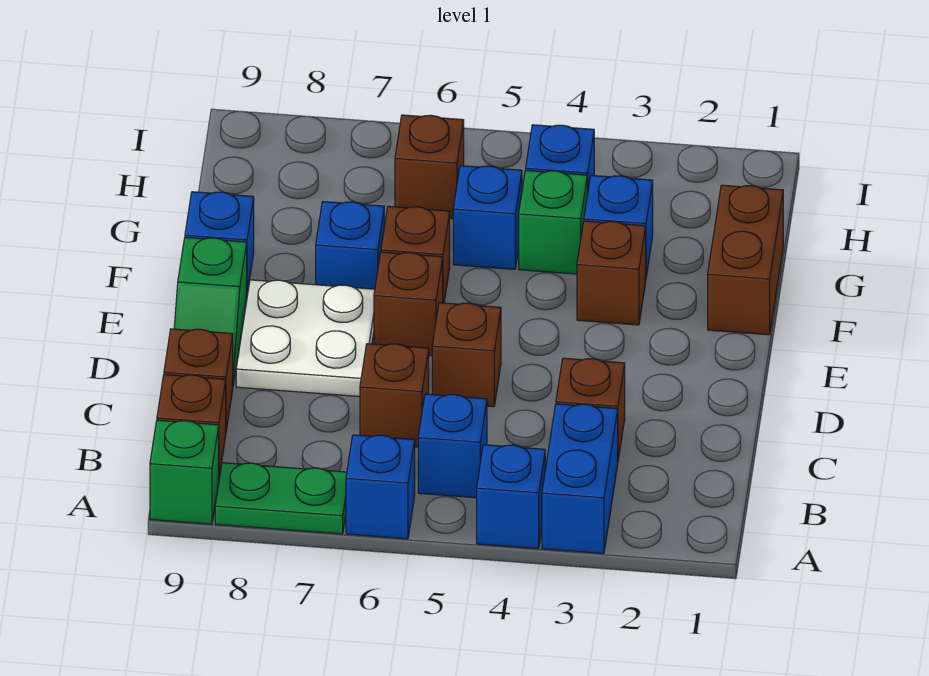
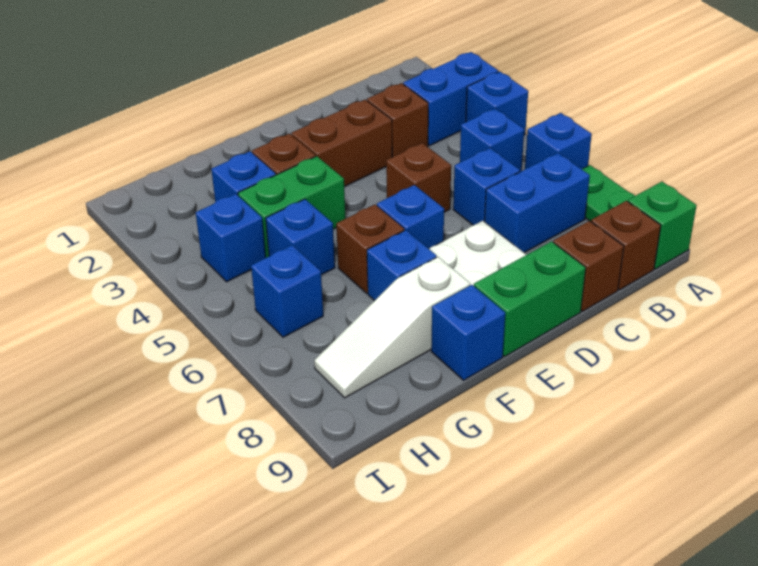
none -> blue 1x2 brick [485,153,590,253]
brown 1x1 brick [360,344,429,447] -> blue 1x1 brick [453,148,520,225]
green 1x2 slope [174,237,247,385] -> green 1x2 brick [474,241,586,357]
brown 1x1 brick [374,252,443,356] -> blue 1x1 brick [377,185,444,249]
brown 1x2 brick [708,185,783,335] -> brown 1x2 brick moved to [292,100,392,187]
none -> white 1x3 slope [314,257,470,398]
green 1x1 brick [519,171,587,274] -> green 1x2 brick [238,156,346,258]
brown 1x1 brick [395,115,464,219] -> blue 1x1 brick [251,245,323,337]

